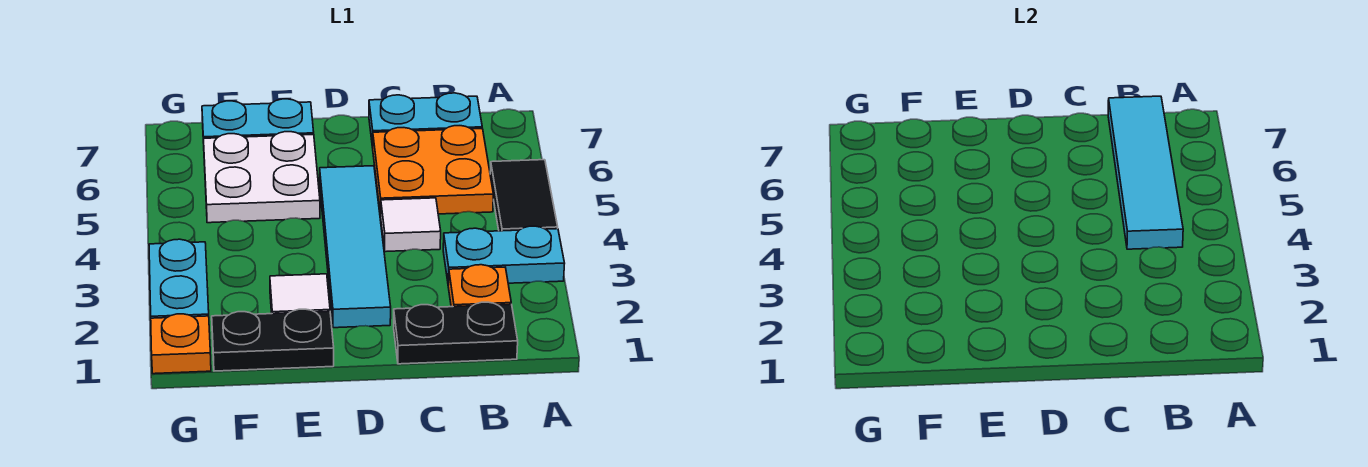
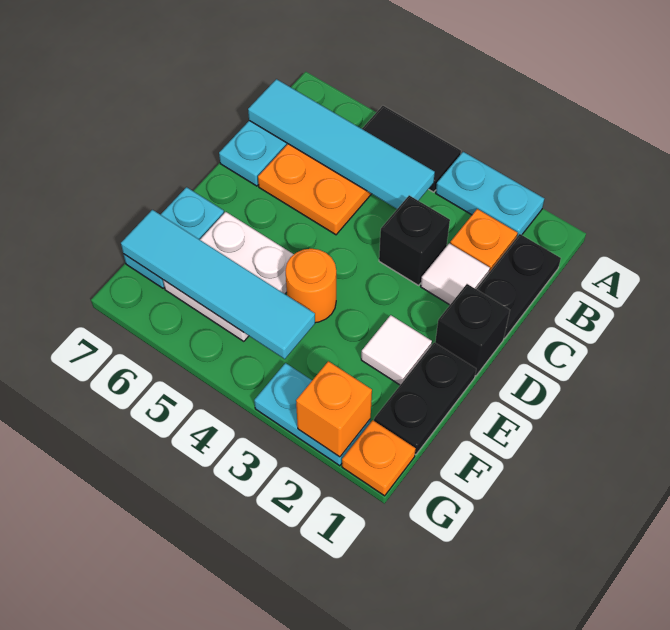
cyan 1x2 plate [443,226,565,285] -> cyan 1x2 plate turned to [436,152,544,237]
none -> black 1x1 brick [379,195,450,285]
white 1x1 tile [381,198,441,252] -> white 1x1 tile moved to [421,243,490,305]
none -> black 1x1 brick [435,284,510,376]
cyan 1x4 tile [320,166,391,328] -> cyan 1x4 tile moved to [121,210,315,359]
none -> orange 1x1 round brick [285,249,336,323]
none -> orange 1x1 brick [296,361,372,457]

